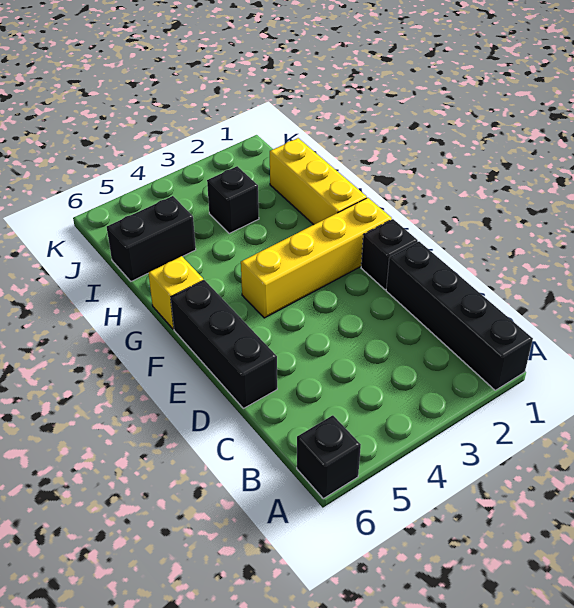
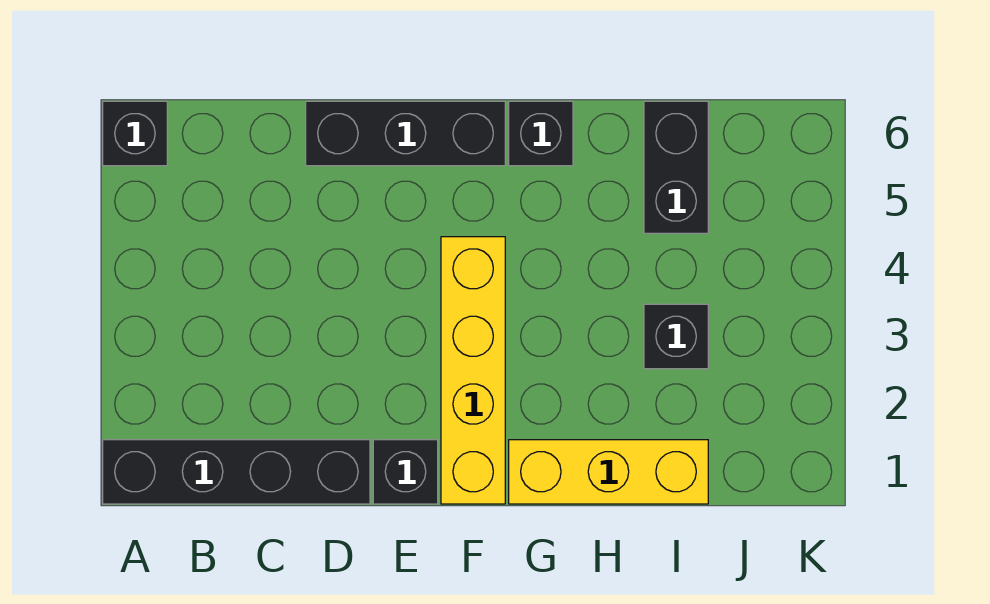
yellow 1x1 brick [148,256,203,329] -> black 1x1 brick [509,101,573,166]

